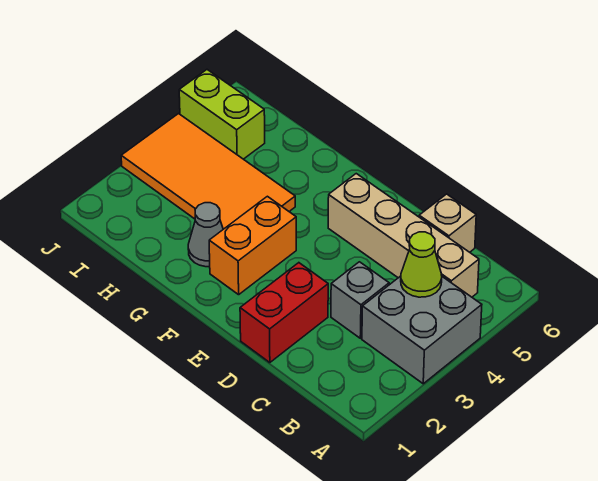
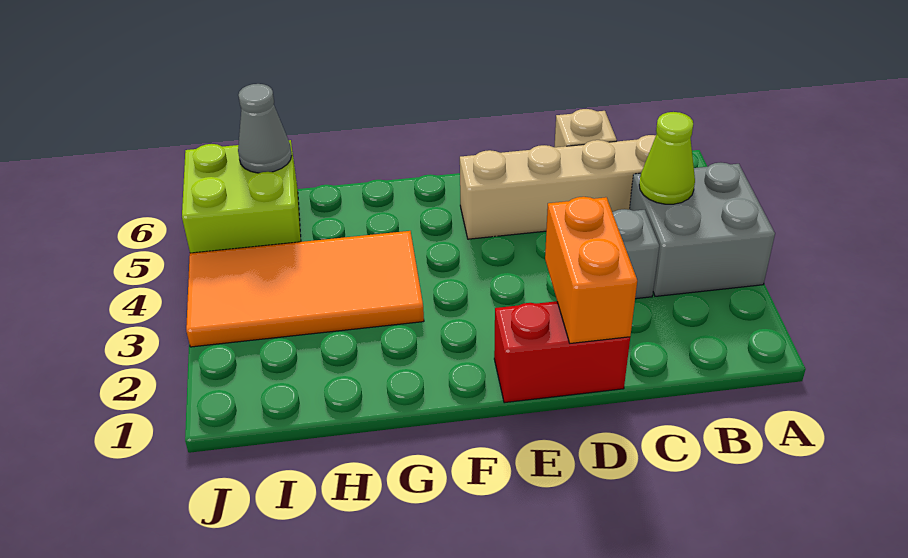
red 1x2 brick [240,263,328,363] -> red 1x2 brick turned to [494,301,630,403]
orange 1x2 brick [209,196,296,295] -> orange 1x2 brick moved to [545,197,637,343]
grey 1x1 cone [188,203,223,267] -> grey 1x1 cone moved to [238,84,292,173]
lime 1x2 brick [179,70,265,159] -> lime 2x2 brick [182,140,301,253]

